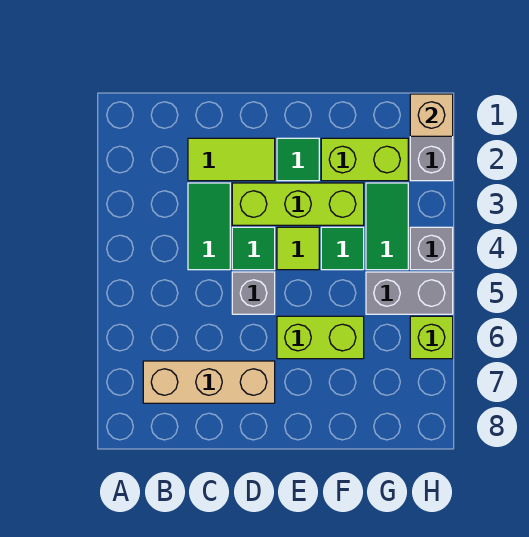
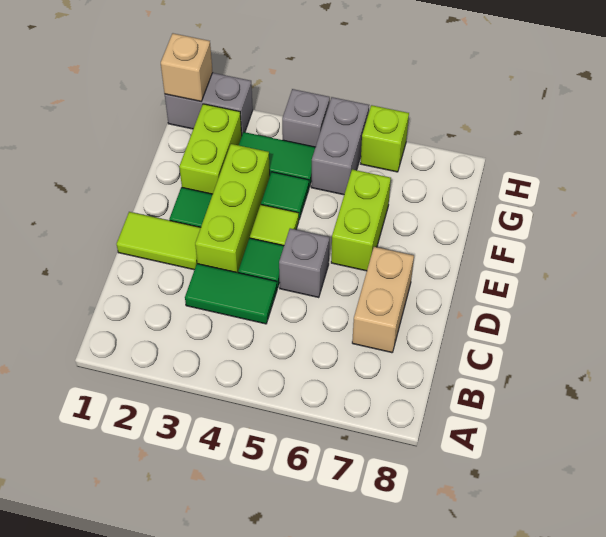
tan 1x3 brick [143,361,275,403] -> tan 1x2 brick [352,247,414,353]
lime 1x2 tile [188,138,275,181] -> lime 1x2 tile turned to [117,212,201,270]

